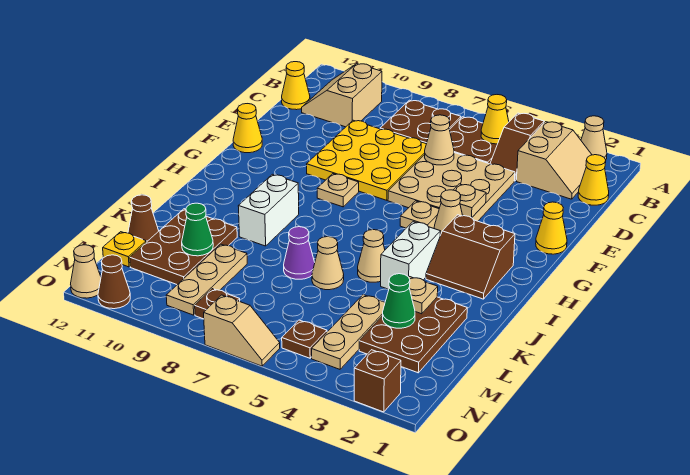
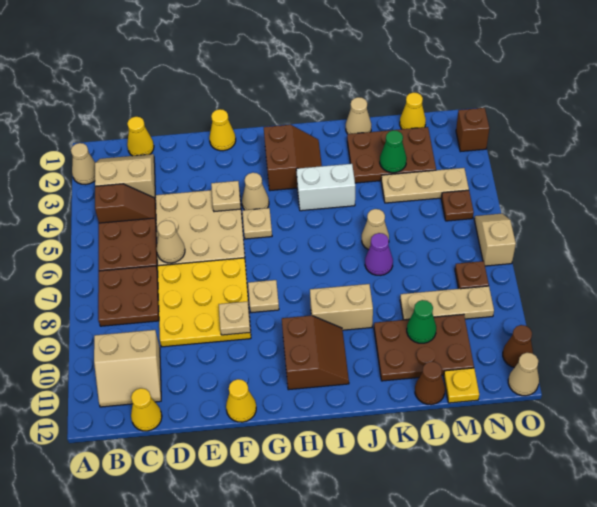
yellow 1x1 cone [481,95,509,144] -> yellow 1x1 cone moved to [400,92,426,129]
none -> brown 2x2 slope [282,315,349,390]
white 1x2 brick [238,174,299,246] -> tan 1x2 brick [310,284,373,330]
tan 1x1 cone [358,230,385,282] -> tan 1x1 cone moved to [346,97,371,134]
tan 1x1 plate [409,277,438,314] -> tan 1x1 plate moved to [219,302,250,335]

